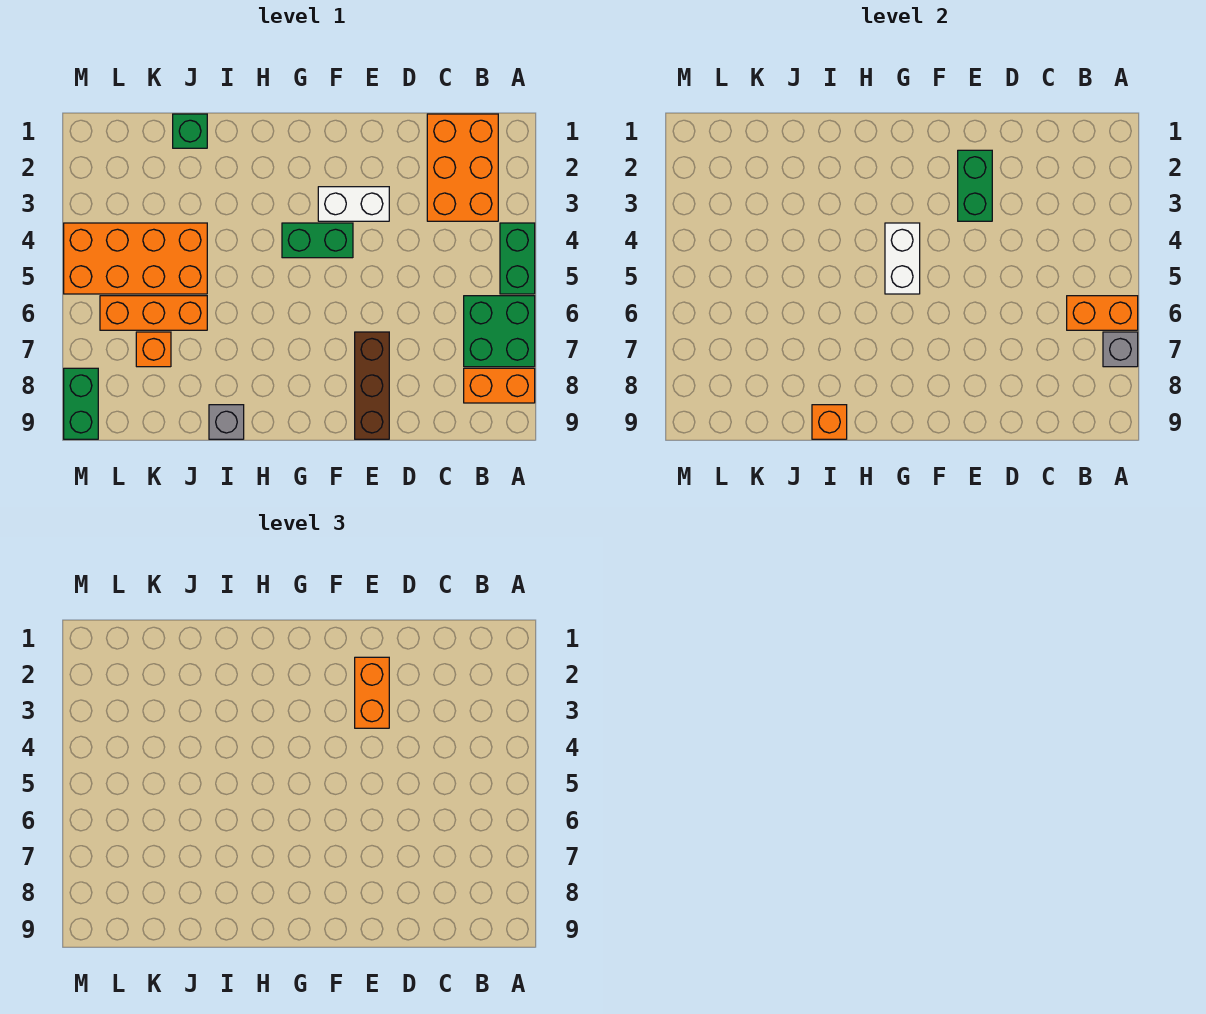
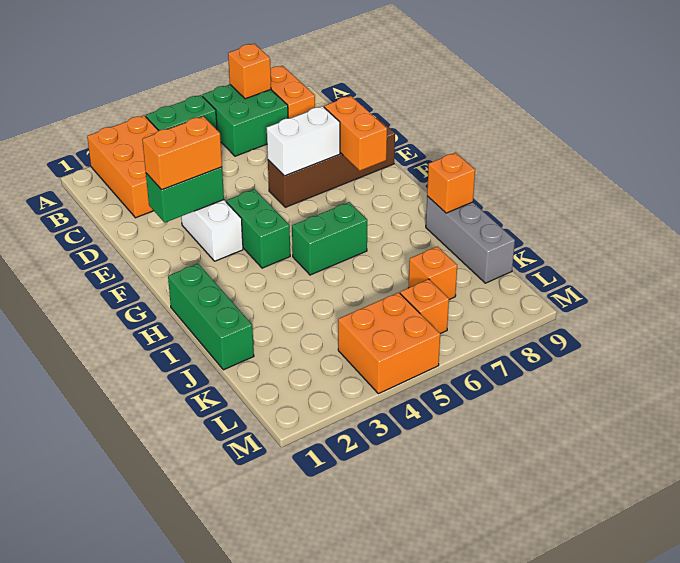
orange 1x2 brick [1067,296,1138,330] -> orange 1x2 brick moved to [324,96,387,171]
grey 1x1 brick [1103,332,1138,367] -> orange 1x1 brick [228,44,271,99]
orange 2x3 brick [427,114,498,221] -> orange 2x3 brick turned to [87,116,159,218]
brown 1x3 brick [355,332,389,439] -> brown 1x4 brick [268,118,395,207]
white 1x2 brick [885,223,920,294] -> white 1x2 brick moved to [267,106,340,176]
grey 1x1 brick [209,405,244,439] -> grey 1x3 brick [426,196,515,283]
green 1x1 brick [173,114,207,148] -> green 1x3 brick [168,264,254,370]
orange 2x4 brick [64,223,207,294] -> orange 2x2 brick [338,292,440,394]
orange 1x3 brick [100,296,207,330] -> orange 1x1 brick [400,279,449,334]
green 1x2 brick [64,368,98,439] -> green 1x2 brick moved to [292,202,367,275]

